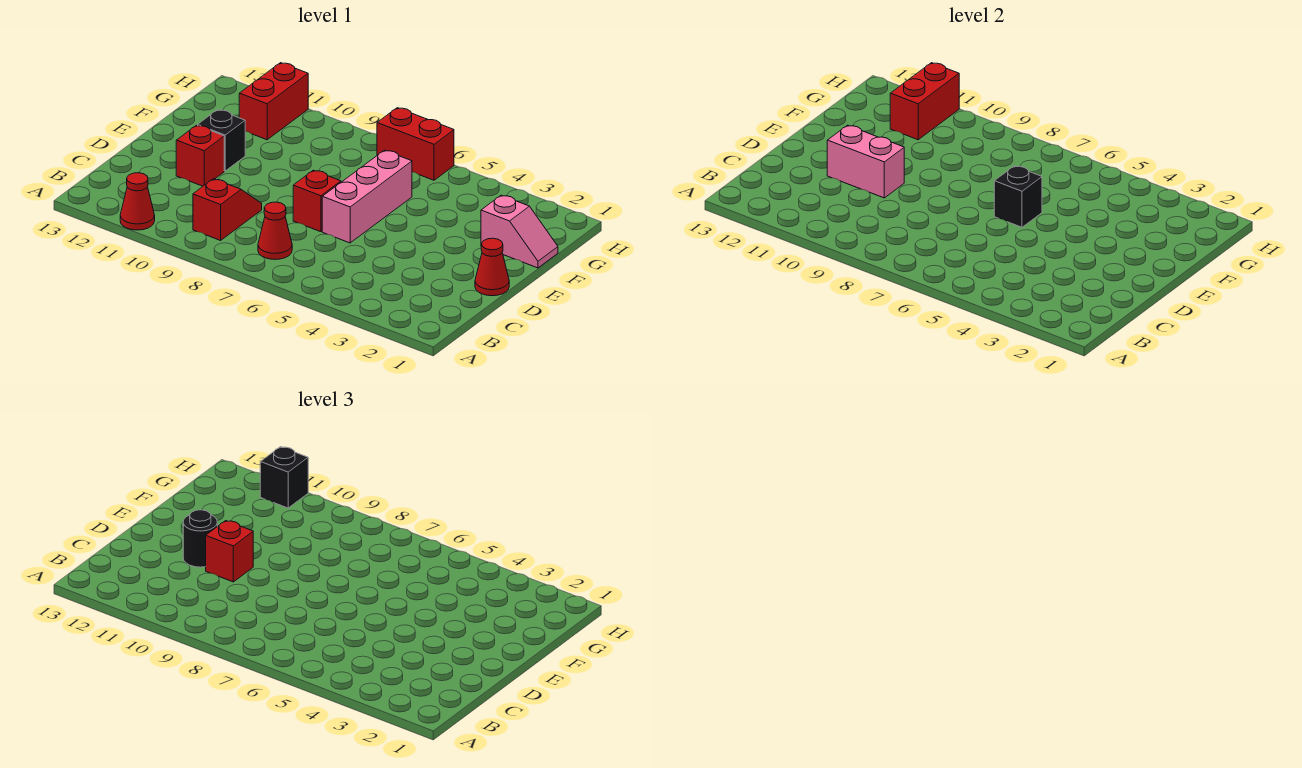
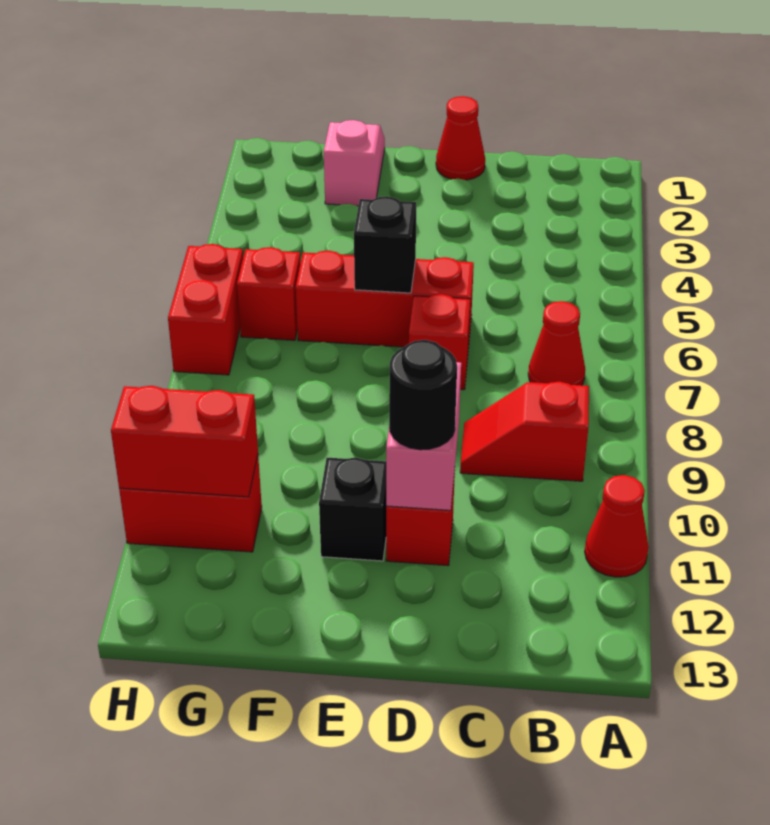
pink 1x3 brick [322,150,412,243] -> red 1x3 brick [296,251,474,348]
red 1x1 brick [206,521,253,582] -> red 1x1 brick moved to [237,247,301,340]
black 1x1 brick [260,447,308,508] -> none

